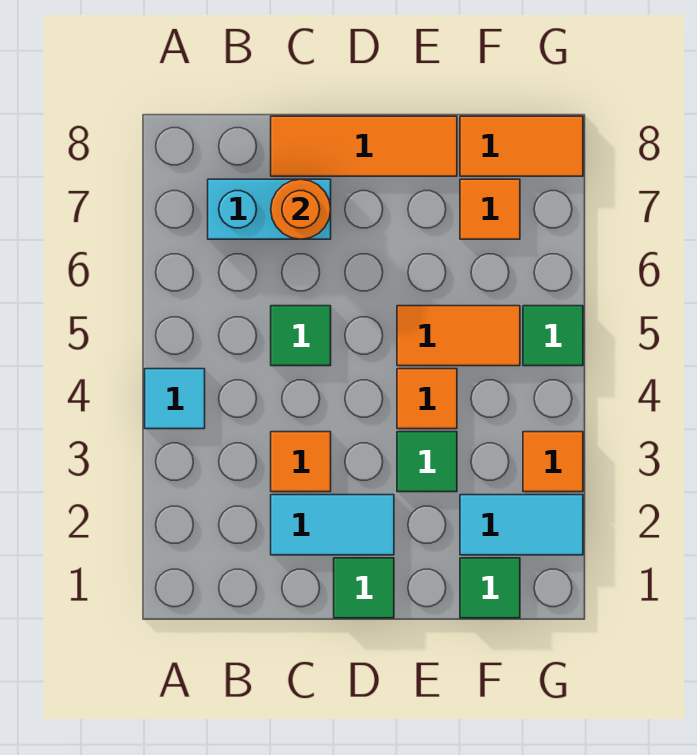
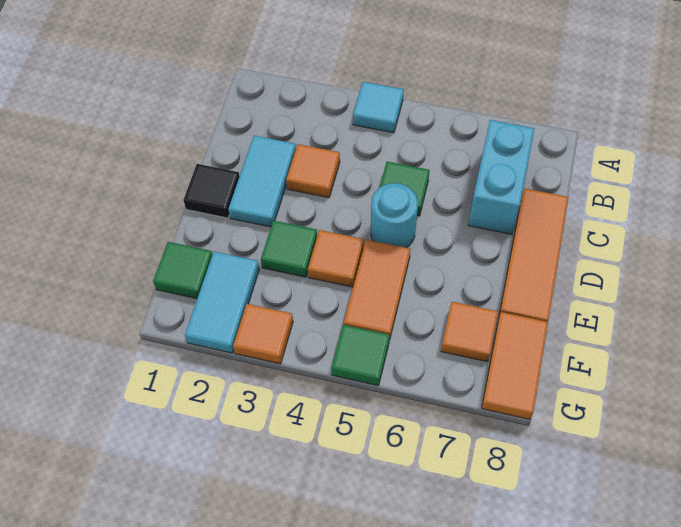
orange 1x1 round brick [271,179,331,239] -> none
green 1x1 tile [334,558,394,618] -> black 1x1 tile [183,164,240,218]
none -> cyan 1x1 round brick [371,183,418,248]

